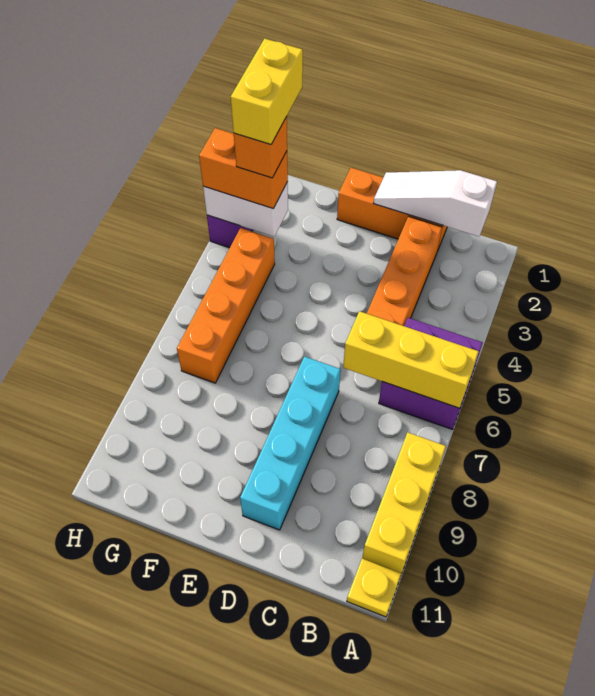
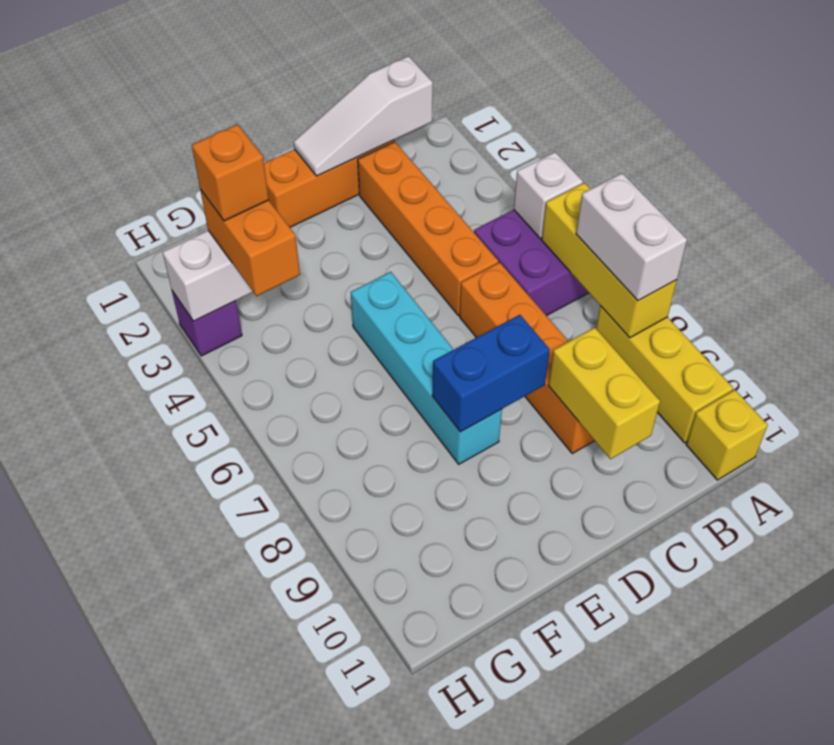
none -> white 1x1 brick [514,152,583,239]
yellow 1x3 brick [343,311,479,408] -> yellow 1x3 brick turned to [542,183,677,338]
none -> white 1x2 brick [576,173,687,301]
yellow 1x1 plate [347,559,401,617] -> yellow 1x1 brick [686,390,768,480]
cyan 1x4 brick [240,356,341,530] -> cyan 1x4 brick moved to [351,272,502,464]
none -> blue 1x2 brick [432,315,550,432]
yellow 1x2 brick [231,39,303,144] -> yellow 1x2 brick moved to [548,327,660,459]
orange 1x2 brick [199,128,288,208] -> orange 1x2 brick turned to [200,190,300,296]
orange 1x4 brick [177,228,275,383] -> orange 1x4 brick moved to [460,262,595,453]

